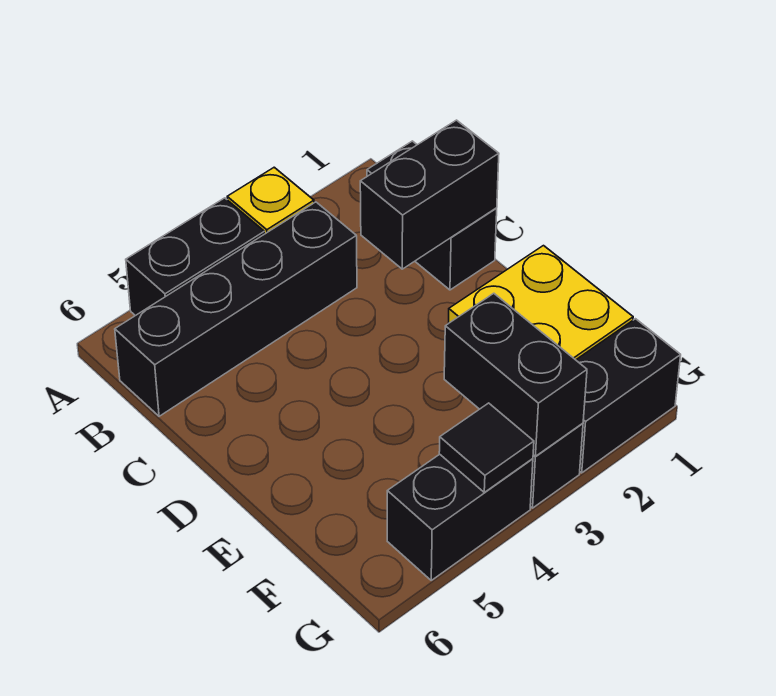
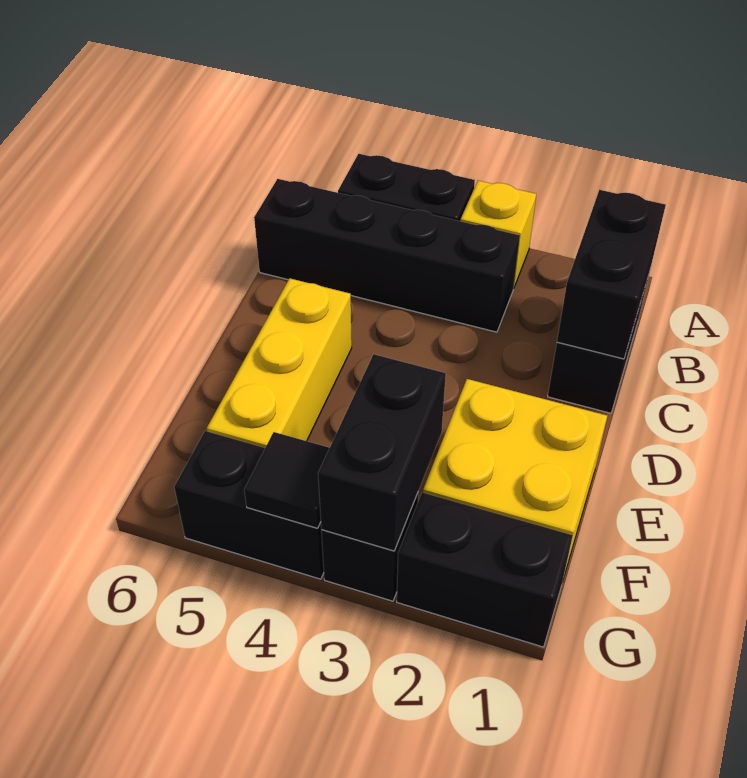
black 1x2 brick [360,120,499,269] -> black 1x2 brick turned to [557,190,666,359]
none -> yellow 1x3 brick [207,278,352,448]

